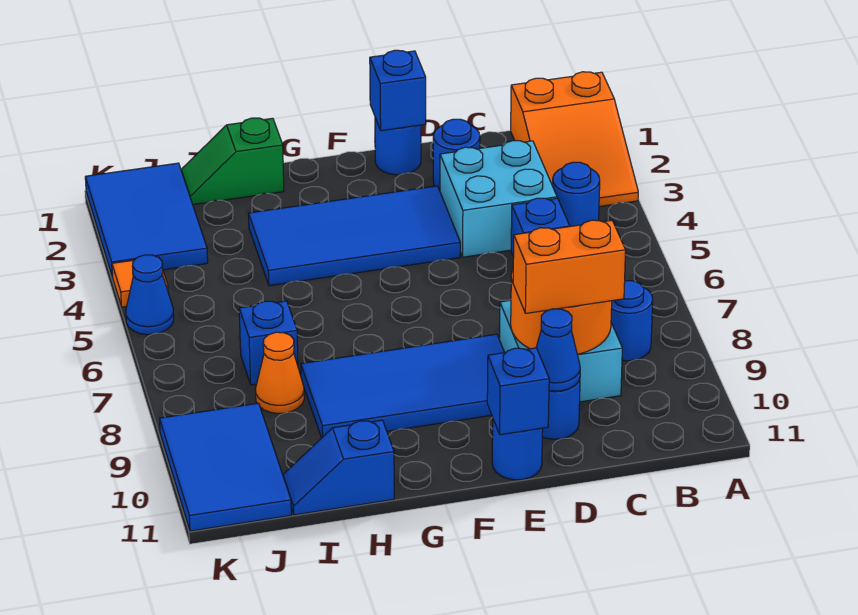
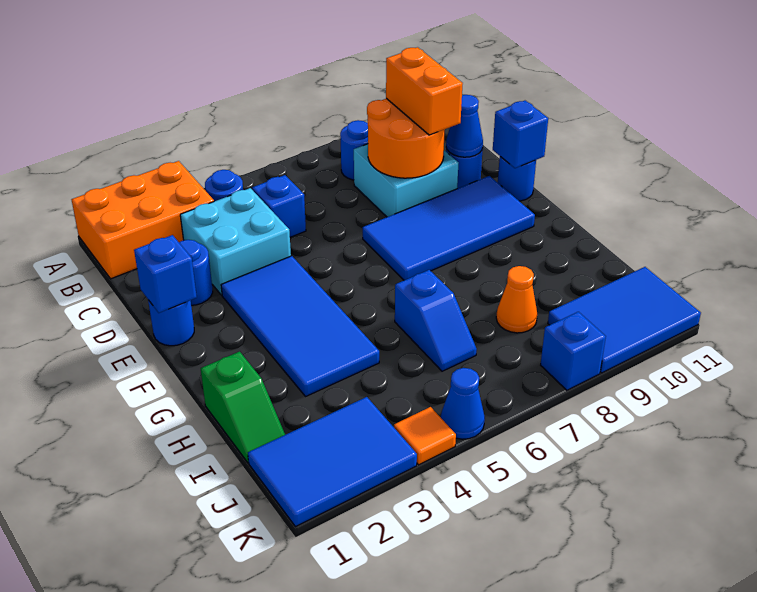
orange 2x3 slope [511,72,638,207] -> orange 2x3 brick [72,161,214,279]
blue 2x4 tile [301,334,505,438] -> blue 2x4 tile turned to [363,176,535,280]
blue 1x2 slope [283,420,394,515] -> blue 1x2 slope moved to [395,270,477,371]
blue 1x1 brick [239,301,298,385] -> blue 1x1 brick moved to [541,312,606,390]

